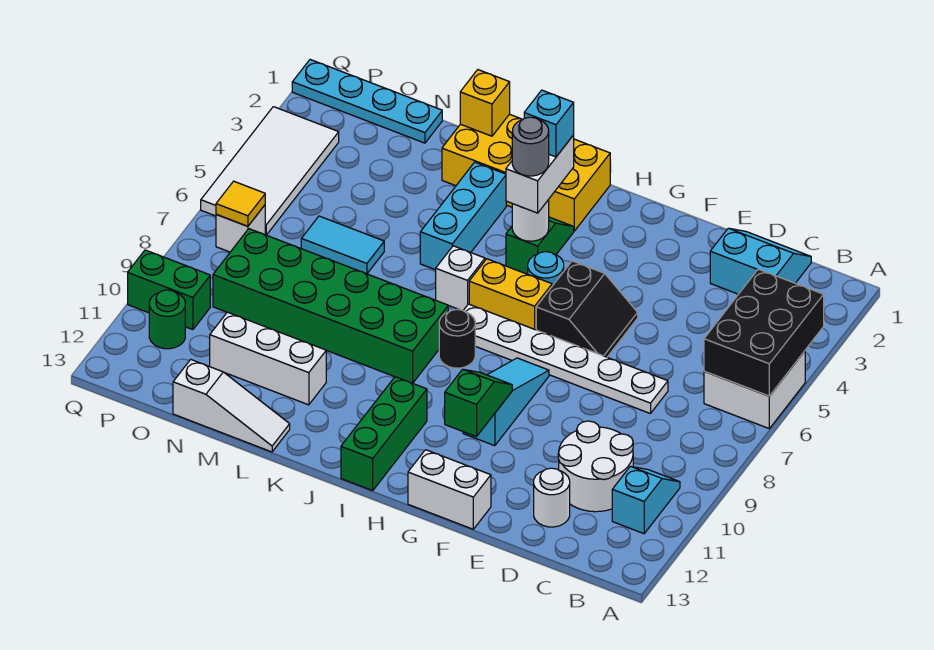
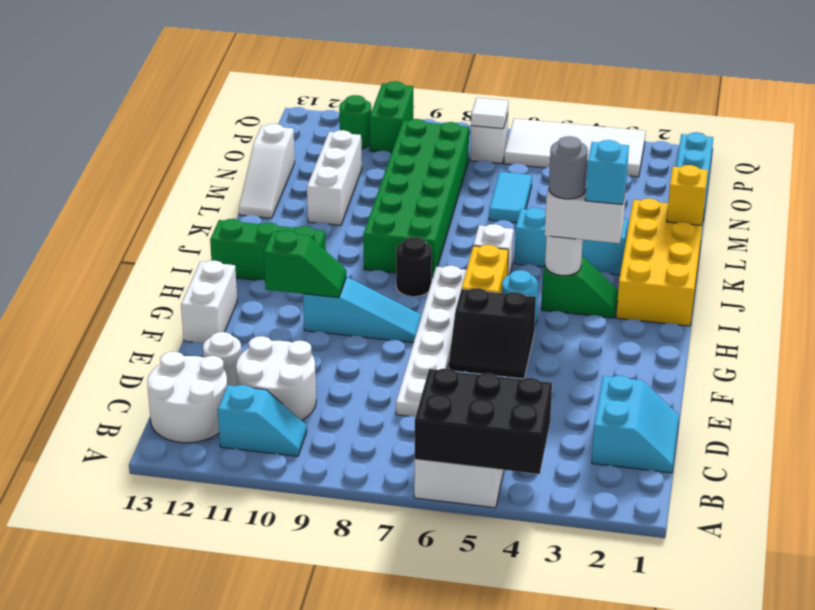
none -> white 2x2 round brick [147,352,227,443]
yellow 1x1 tile [216,181,265,226] -> white 1x1 tile [471,98,508,129]

